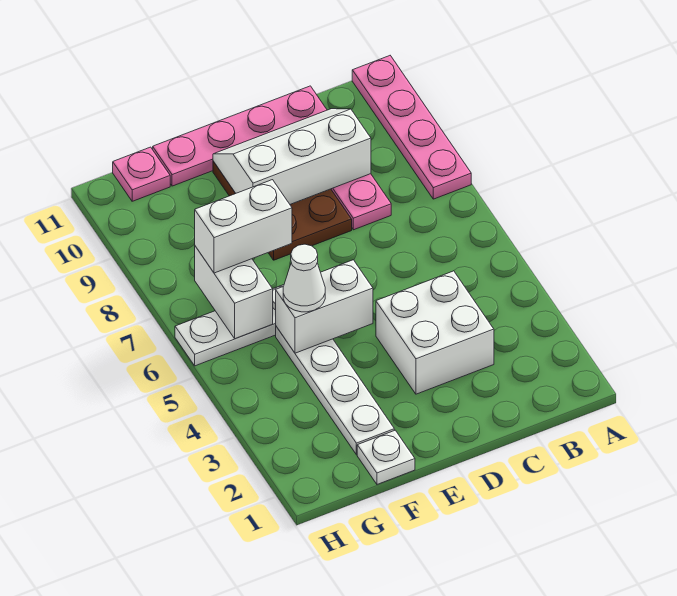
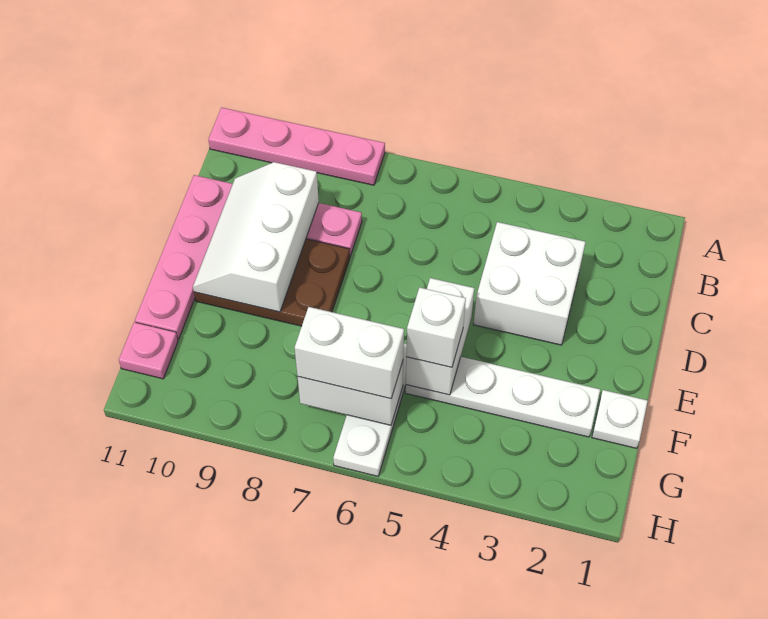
white 1x1 cone [283,244,325,312] -> white 1x1 brick [406,287,466,367]
white 1x2 brick [195,180,292,273] -> white 1x2 brick turned to [295,307,404,399]

